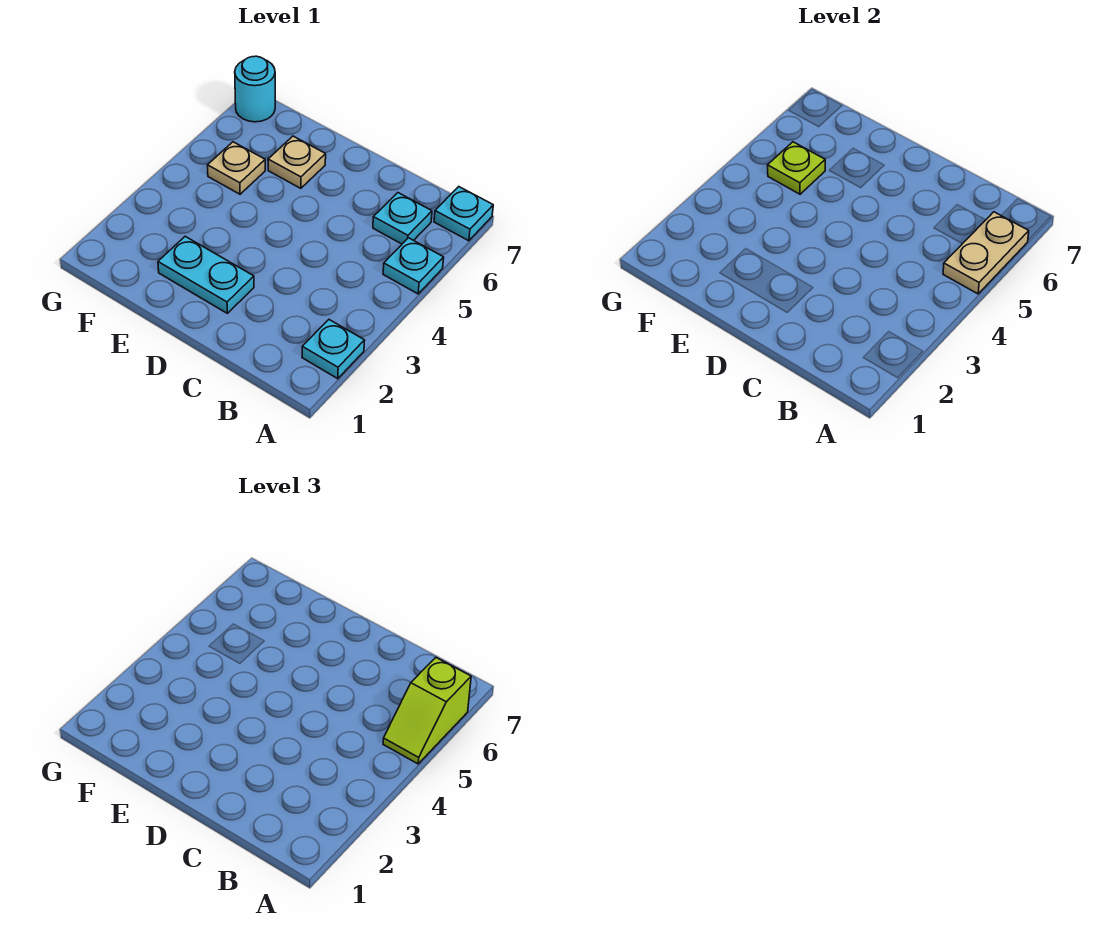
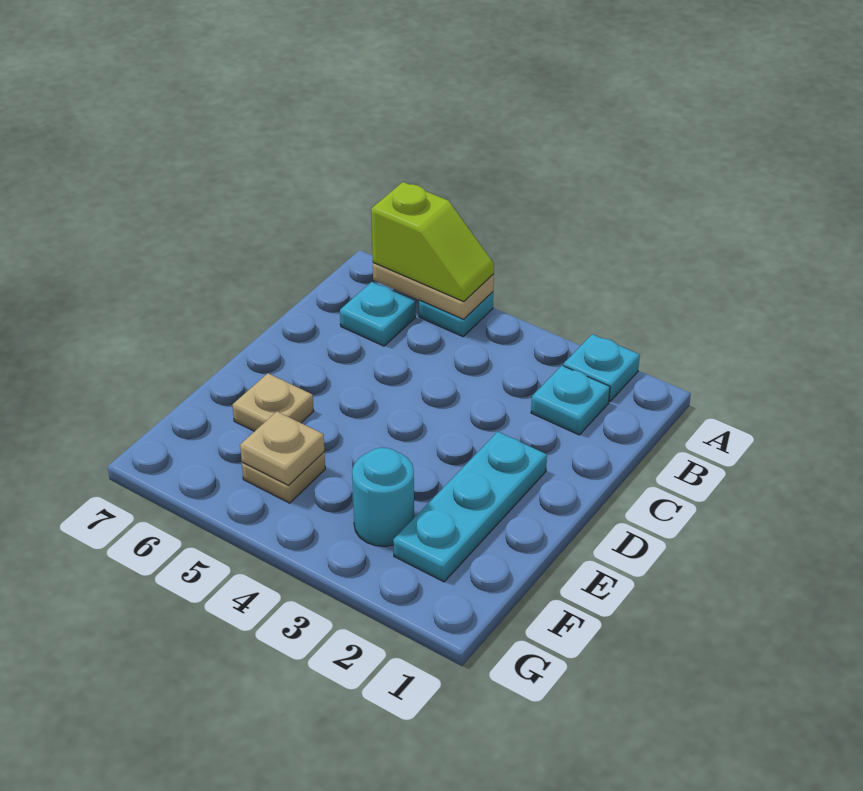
cyan 1x1 plate [434,187,493,241] -> cyan 1x1 plate moved to [531,366,610,435]
cyan 1x2 plate [158,236,254,313] -> cyan 1x3 plate [393,432,547,582]
lime 1x1 plate [768,142,825,194] -> tan 1x1 plate [240,412,324,485]
cyan 1x1 round brick [235,56,275,122] -> cyan 1x1 round brick moved to [352,448,414,546]

